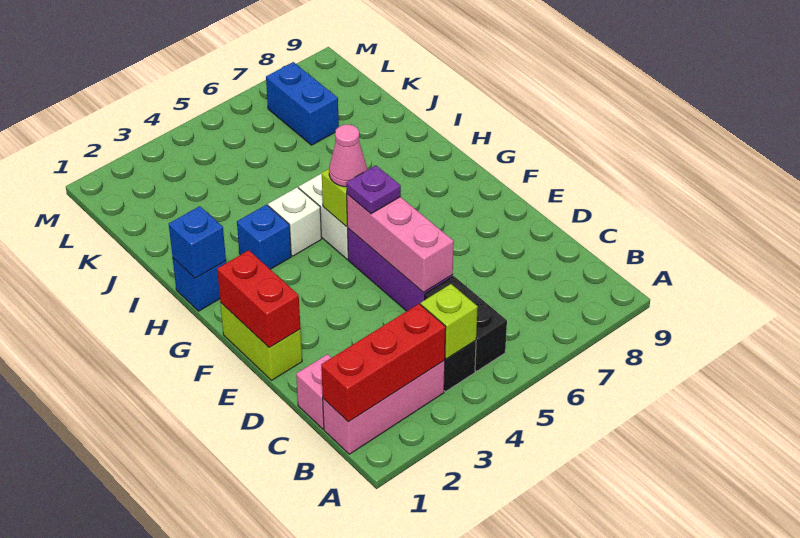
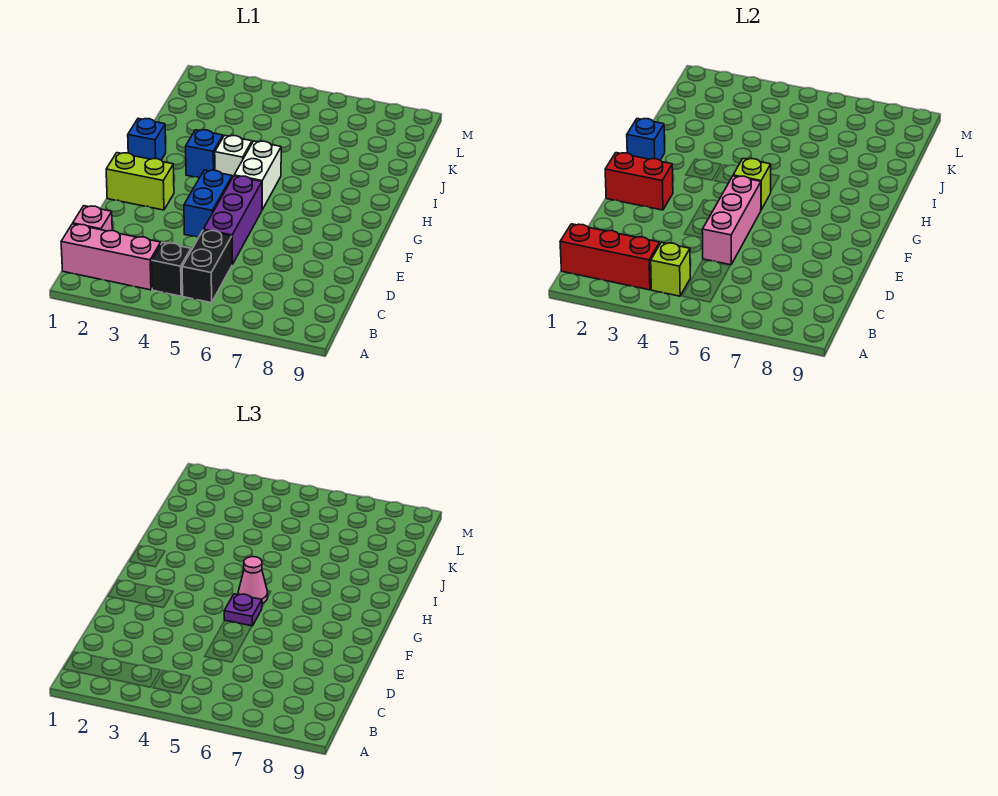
lime 1x2 brick [221,303,302,380] -> lime 1x2 brick turned to [106,153,174,210]
red 1x2 brick [217,250,300,348] -> red 1x2 brick turned to [605,153,673,210]
blue 1x2 brick [266,62,339,145] -> blue 1x2 brick moved to [184,170,232,237]

